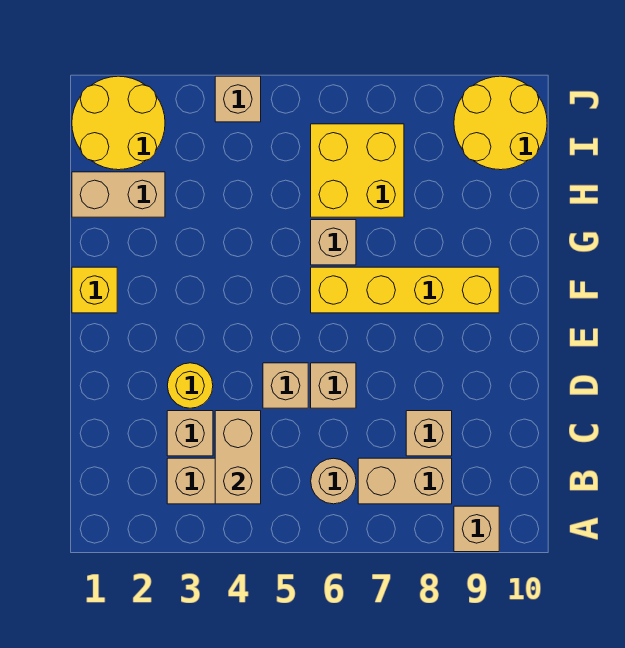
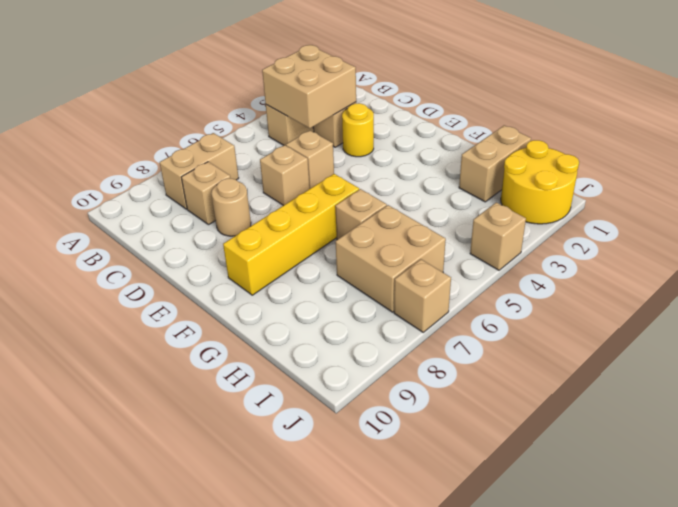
tan 1x1 brick [454,506,499,552] -> tan 1x1 brick moved to [394,259,451,332]
tan 1x2 brick [215,411,261,504] -> tan 2x2 brick [262,45,356,128]
tan 1x1 round brick [311,458,356,504] -> tan 1x1 round brick moved to [211,179,251,236]
yellow 1x1 brick [72,267,117,313] -> none
yellow 2x2 brick [311,124,404,217] -> tan 2x2 brick [336,205,446,312]
yellow 2x2 round brick [454,76,547,170] -> none

